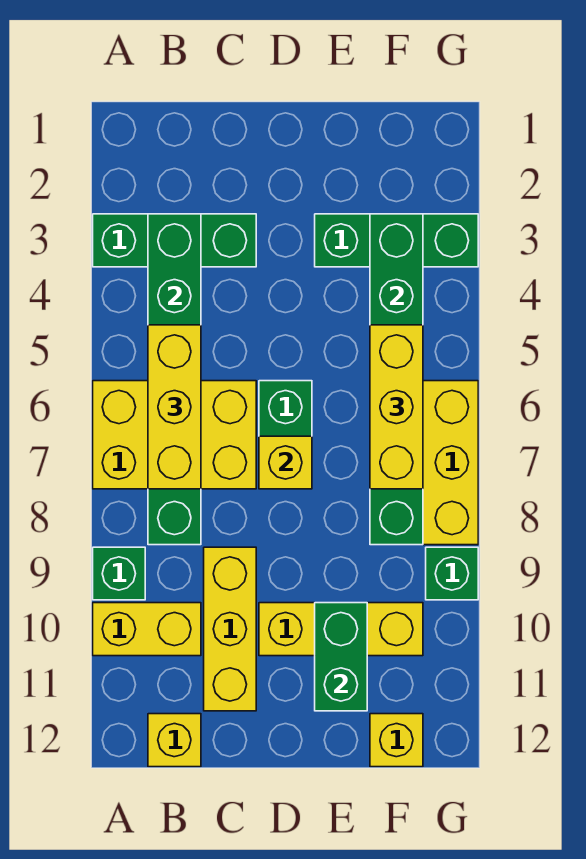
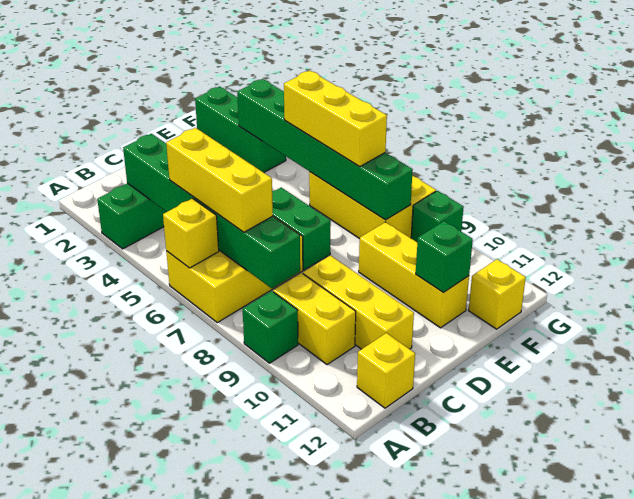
yellow 1x2 brick [93,603,201,656] -> yellow 1x2 brick turned to [273,273,356,365]
yellow 1x1 brick [259,436,312,489] -> yellow 1x1 brick moved to [163,198,219,268]
yellow 1x3 brick [259,603,423,656] -> yellow 1x3 brick turned to [359,222,469,328]
green 1x3 brick [315,214,478,267] -> green 1x3 brick turned to [195,86,286,173]
green 1x2 brick [315,603,367,711] -> green 1x1 brick [416,221,473,293]

